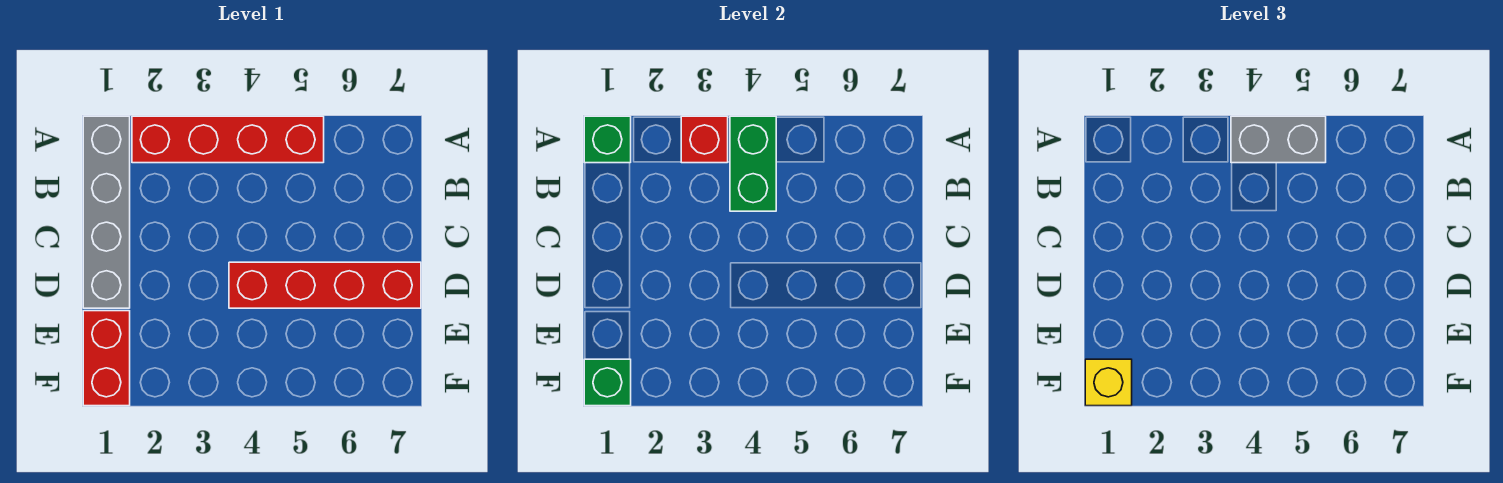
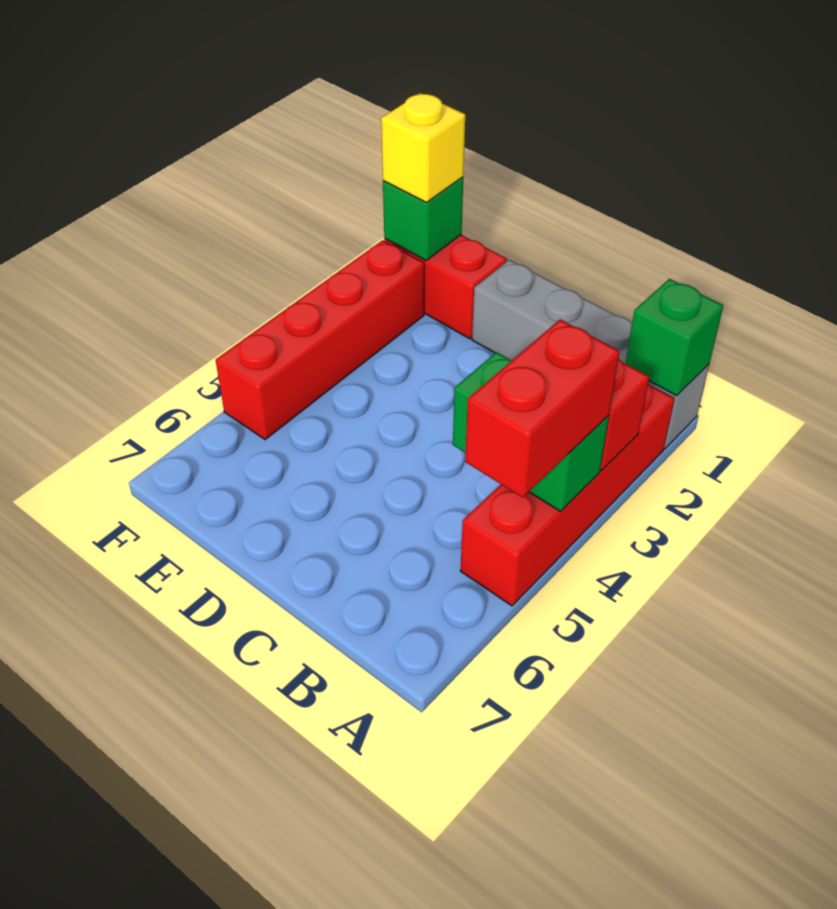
grey 1x2 brick [1231,116,1326,163] -> red 1x2 brick [465,319,620,498]
red 1x4 brick [229,262,421,308] -> red 1x4 brick moved to [216,240,424,440]

